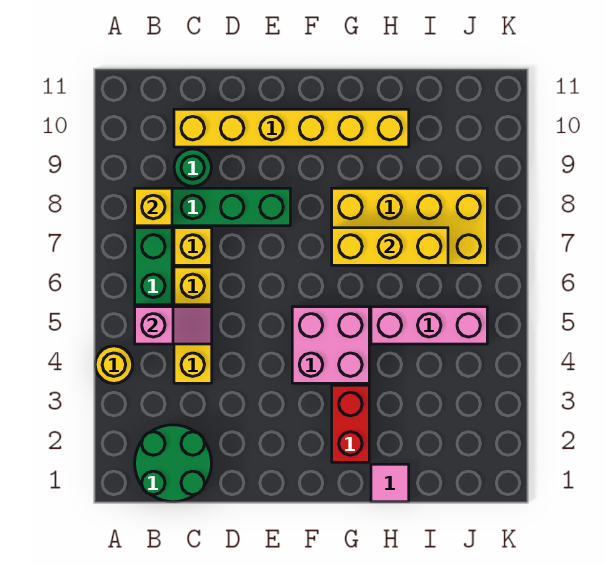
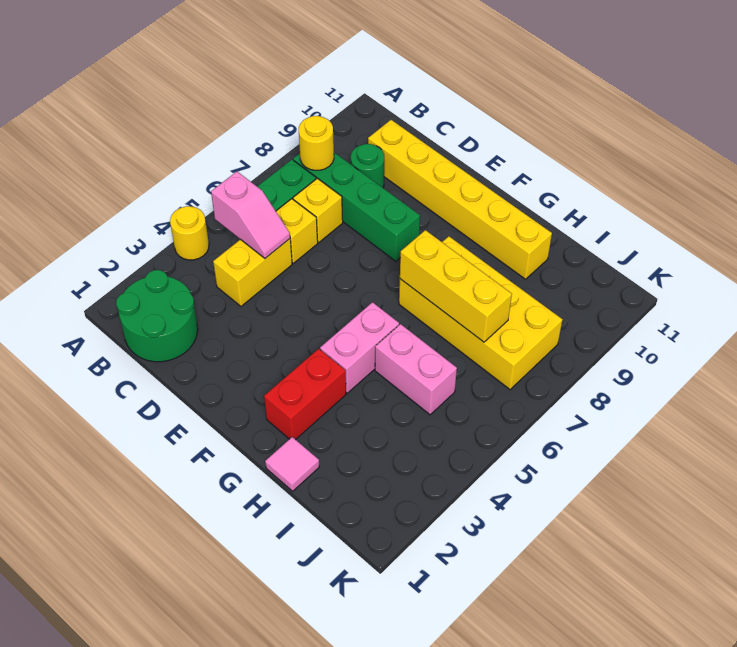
yellow 1x1 brick [135,188,172,226] -> yellow 1x1 round brick [299,116,334,170]
pink 2x2 brick [292,307,369,383] -> pink 1x2 brick [320,302,399,393]
pink 1x3 brick [371,307,487,344] -> pink 1x2 brick [375,324,457,415]

